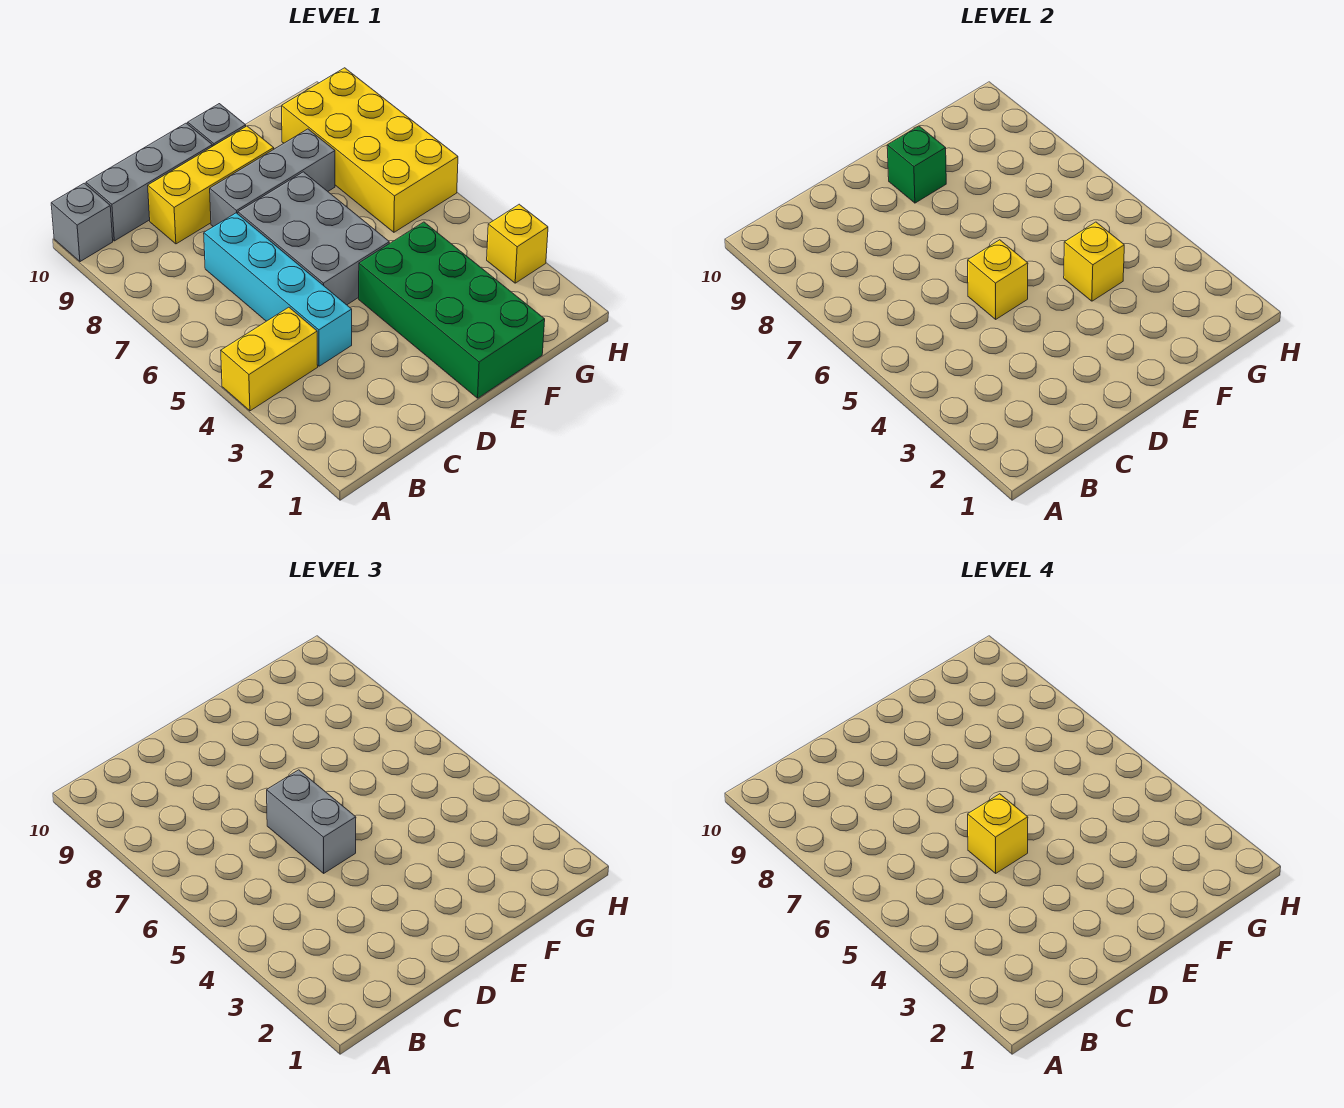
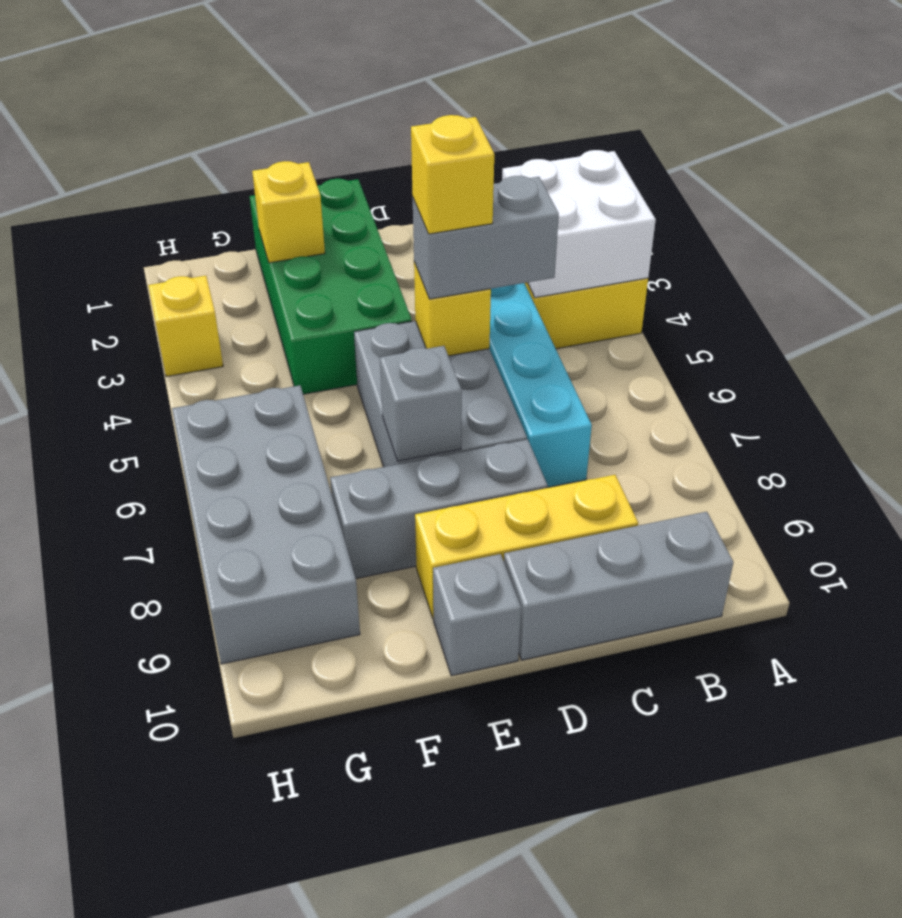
none -> white 2x2 brick [502,150,656,298]
grey 1x1 brick [51,183,113,262] -> grey 1x1 brick moved to [380,346,462,461]
grey 1x2 brick [267,770,356,873] -> grey 1x2 brick turned to [413,176,559,299]
green 1x1 brick [887,126,946,203] -> none
yellow 1x1 brick [1064,222,1124,301] -> yellow 1x1 brick moved to [252,161,325,263]
yellow 2x4 brick [282,68,458,232] -> grey 2x4 brick [172,385,360,664]

